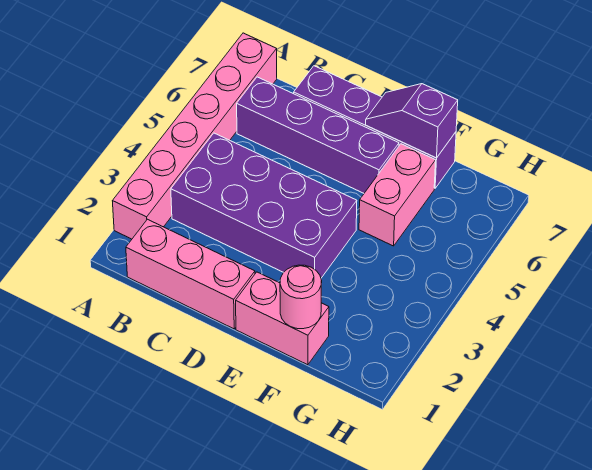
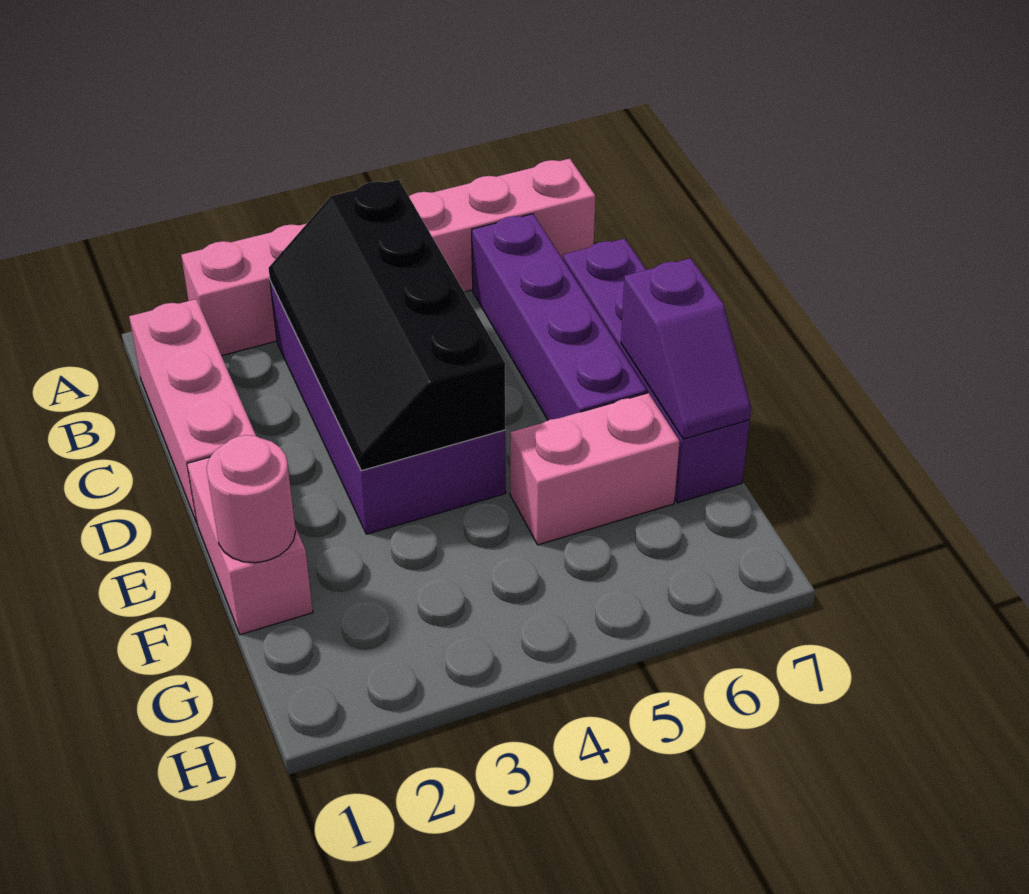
none -> black 2x4 slope [269,179,505,471]
purple 1x2 slope [366,84,458,158] -> purple 1x2 slope turned to [621,258,751,439]

